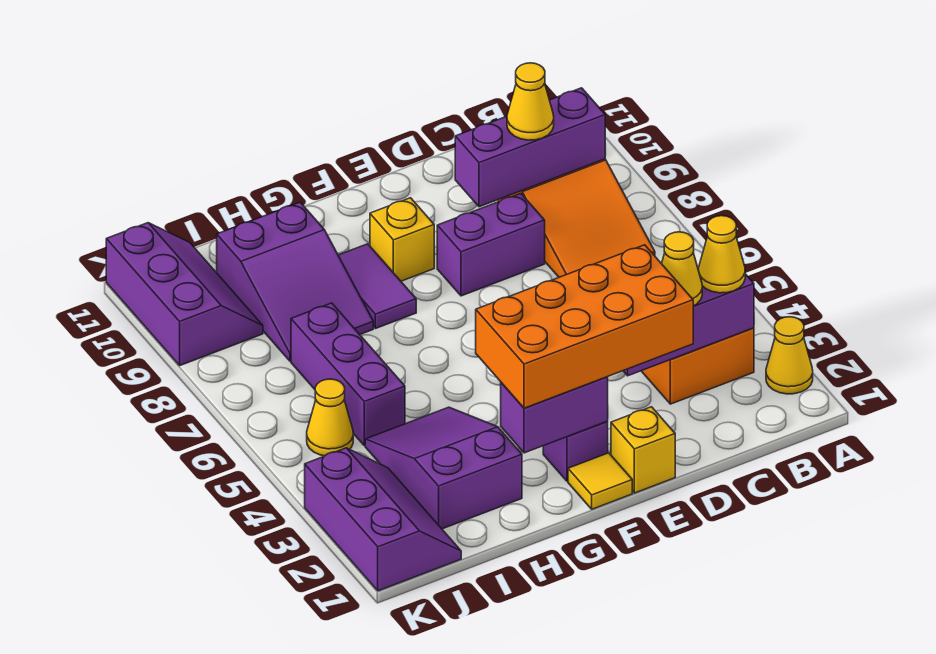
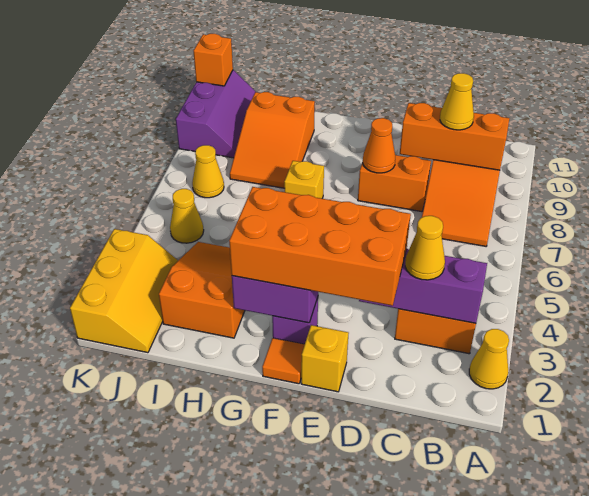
yellow 1x1 cone [698,216,745,293] -> yellow 1x1 cone moved to [192,145,224,198]
purple 1x3 brick [455,88,605,207] -> orange 1x3 brick [400,103,509,170]
purple 1x2 brick [437,193,545,296] -> orange 1x2 brick [358,155,431,212]
none -> orange 1x1 cone [363,118,395,173]
yellow 1x1 tile [568,453,632,509] -> orange 1x1 tile [262,338,305,384]
yellow 1x1 brick [370,198,434,281] -> yellow 1x1 brick moved to [284,161,324,198]
purple 1x2 tile [338,244,416,329] -> none
purple 2x3 slope [365,407,522,529] -> orange 2x3 slope [159,242,245,338]
purple 2x3 slope [217,202,373,361] -> orange 2x3 slope [230,92,315,188]
purple 1x3 brick [291,303,405,446] -> none
purple 2x3 slope [305,448,461,591] -> yellow 2x3 slope [70,229,178,353]
none -> orange 1x1 brick [194,34,233,86]

